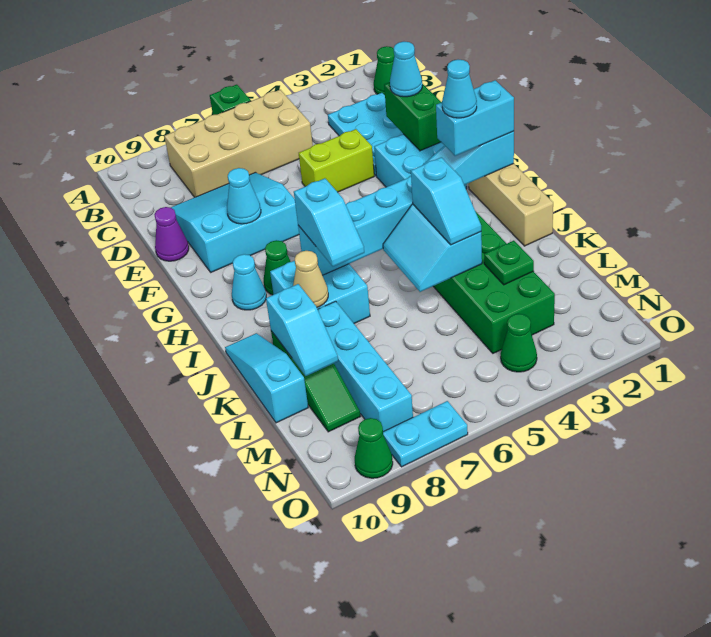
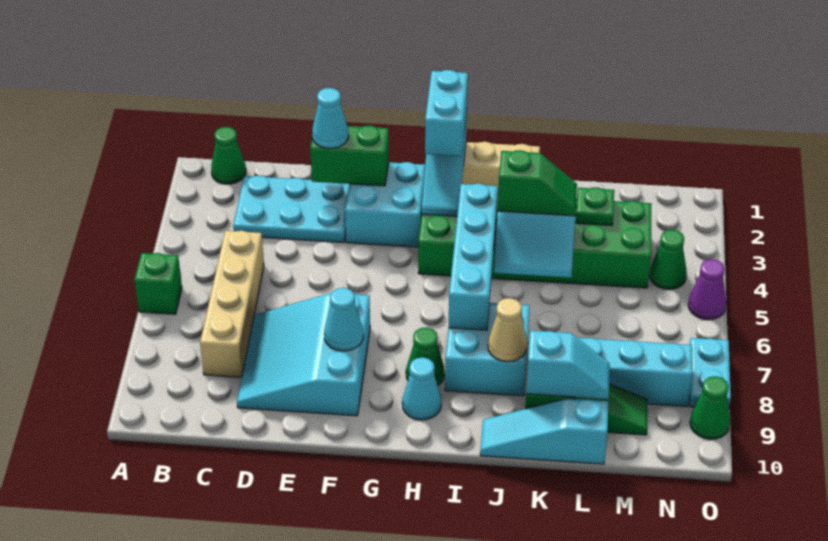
tan 2x4 brick [164,90,313,197] -> tan 1x4 brick [200,231,264,377]
lime 1x2 brick [299,129,374,192] -> none
purple 1x1 cone [154,207,189,261] -> purple 1x1 cone moved to [688,259,726,320]
cyan 1x1 cone [442,60,477,118] -> none
cyan 1x2 slope [294,178,364,266] -> none
cyan 1x2 slope [411,157,481,245] -> green 1x2 slope [498,150,577,216]

